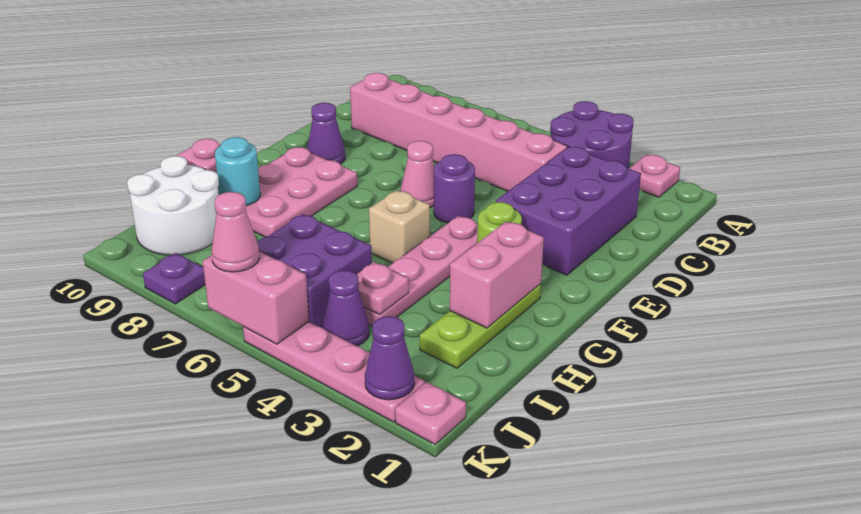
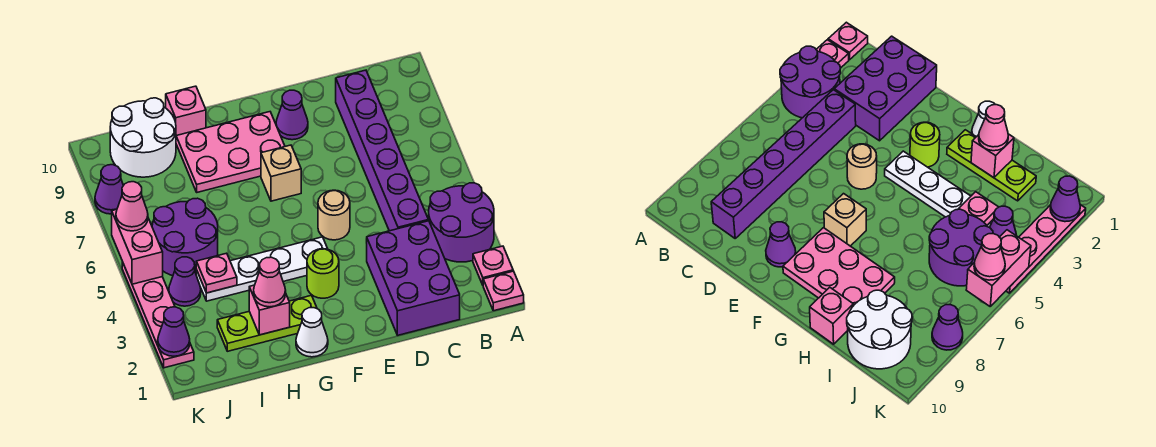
purple 2x3 brick [496,147,641,275] -> purple 2x3 brick turned to [366,221,460,335]
pink 1x6 brick [350,73,567,191] -> purple 1x6 brick [336,70,428,231]
purple 1x1 round brick [434,154,475,223] -> tan 1x1 round brick [318,190,350,240]
pink 1x1 cone [400,141,434,207] -> pink 1x1 cone moved to [254,257,286,307]
pink 1x4 plate [364,216,478,326] -> white 1x4 plate [196,237,328,301]
none -> white 1x1 cone [296,308,328,357]
pink 1x2 brick [450,221,544,328] -> pink 1x1 brick [249,285,290,335]
tan 1x1 brick [369,190,430,263] -> tan 1x1 brick moved to [261,145,301,201]
cyan 1x1 round brick [215,137,260,206] -> none
purple 2x2 brick [257,214,372,328] -> purple 2x2 round brick [152,198,218,276]
pink 1x1 plate [395,382,466,444] -> pink 1x1 plate moved to [483,271,524,311]
purple 1x1 plate [143,253,205,304] -> purple 1x1 cone [95,165,123,214]

